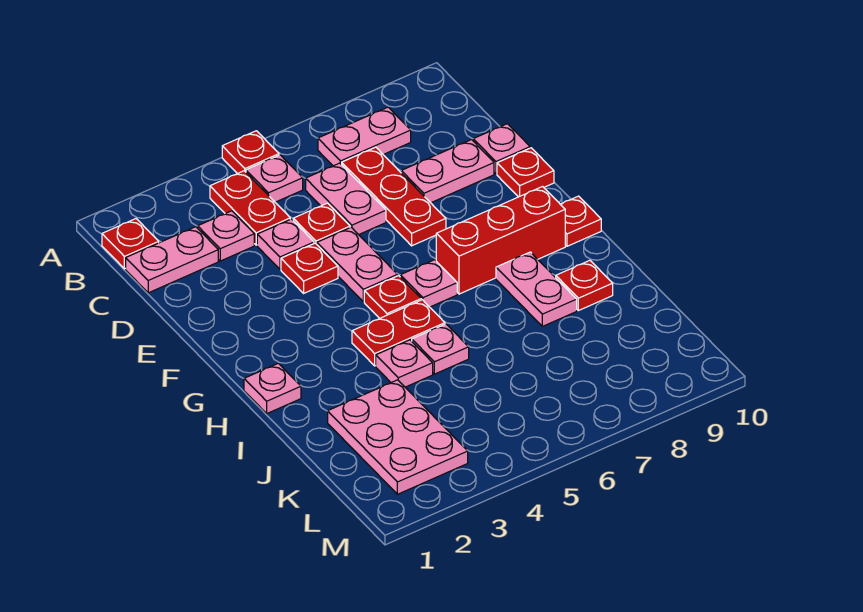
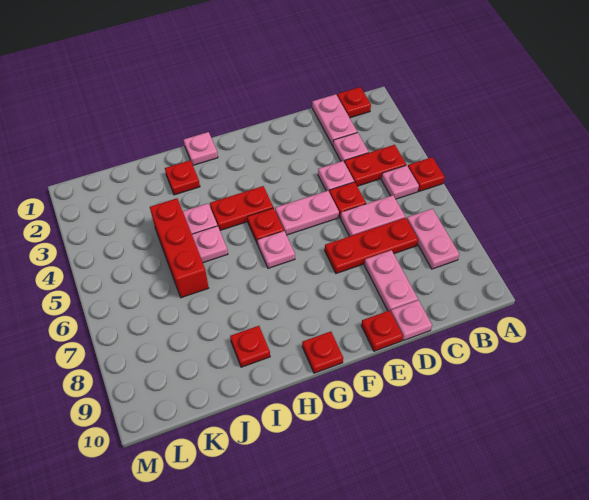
red 1x1 plate [281,243,338,293] -> red 1x1 plate moved to [165,160,200,195]
red 1x3 brick [436,187,565,294] -> red 1x3 brick moved to [150,198,209,298]
red 1x2 plate [352,300,445,366] -> red 1x2 plate turned to [210,186,273,230]
pink 1x2 plate [496,252,577,326] -> none
pink 2x3 plate [328,380,468,494] -> none

